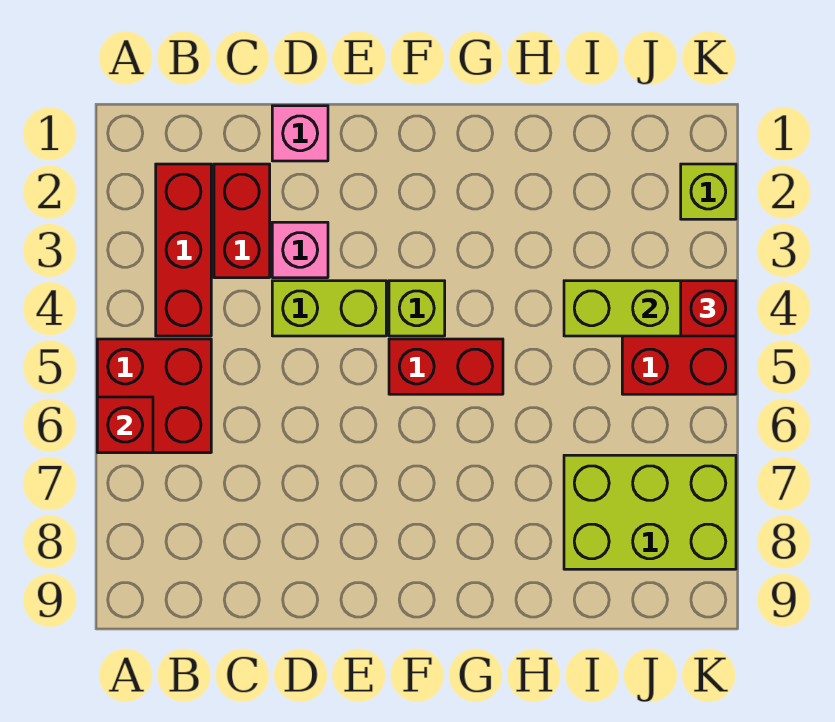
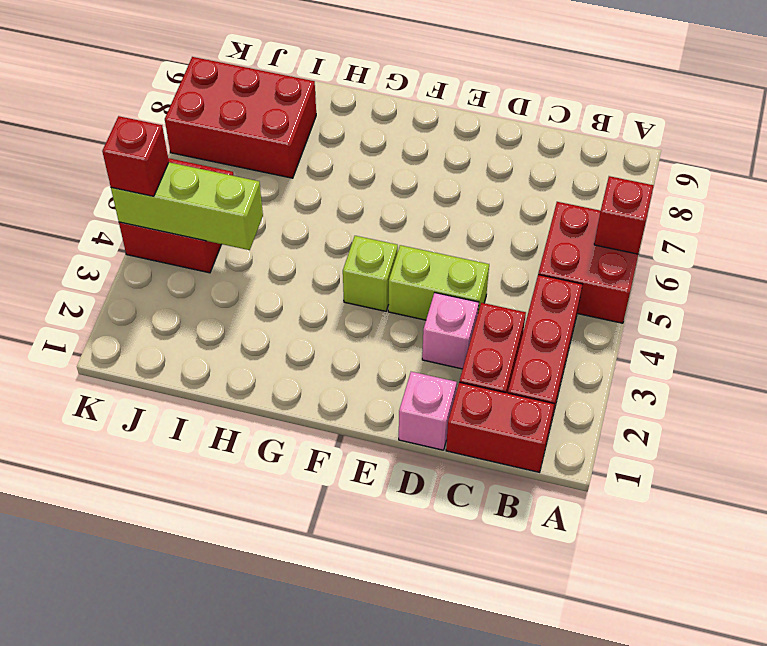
red 1x2 brick [389,339,503,394] -> red 1x2 brick moved to [446,382,554,472]
lime 2x3 brick [564,455,736,569] -> red 2x3 brick [165,57,316,178]
lime 1x1 brick [681,164,736,219] -> none

